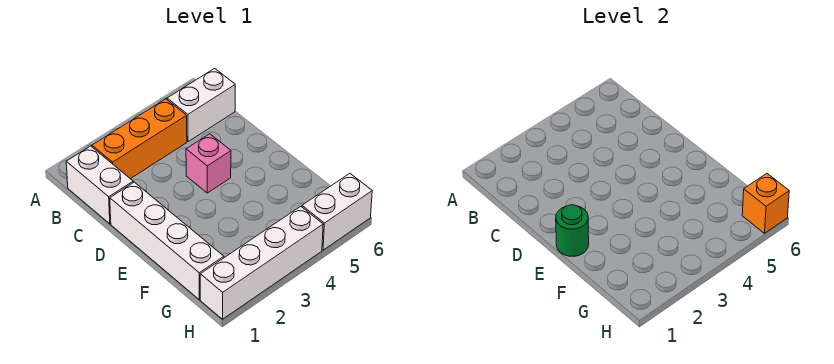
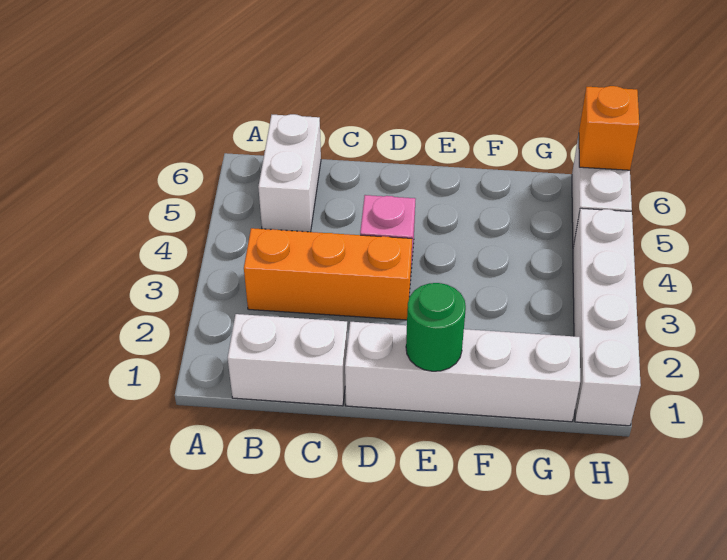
orange 1x3 brick [92,99,187,179] -> orange 1x3 brick turned to [244,228,412,320]

